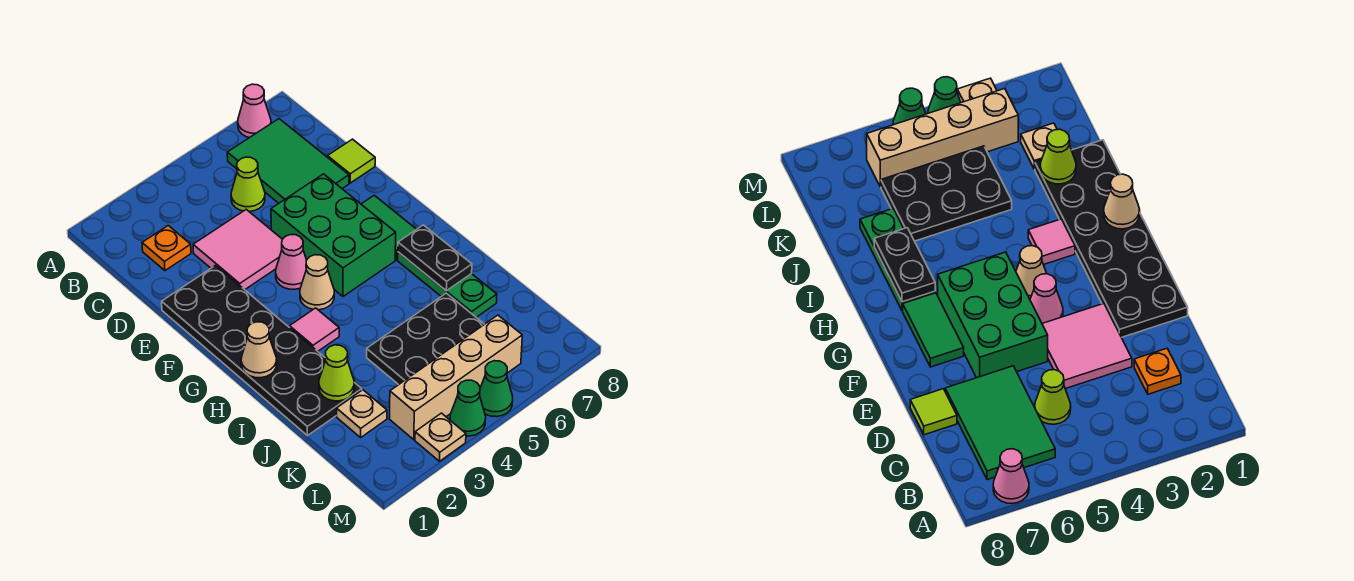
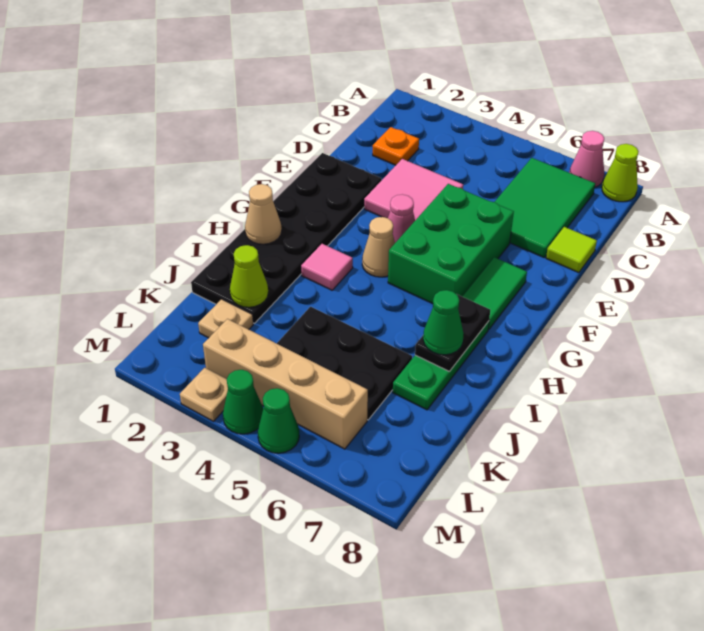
lime 1x1 cone [231,157,265,212] -> lime 1x1 cone moved to [602,144,639,202]
none -> green 1x1 cone [423,290,464,355]

